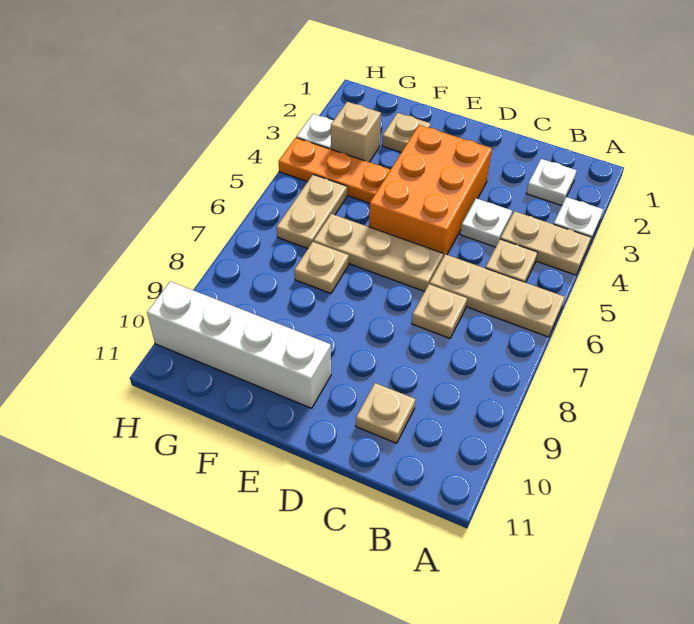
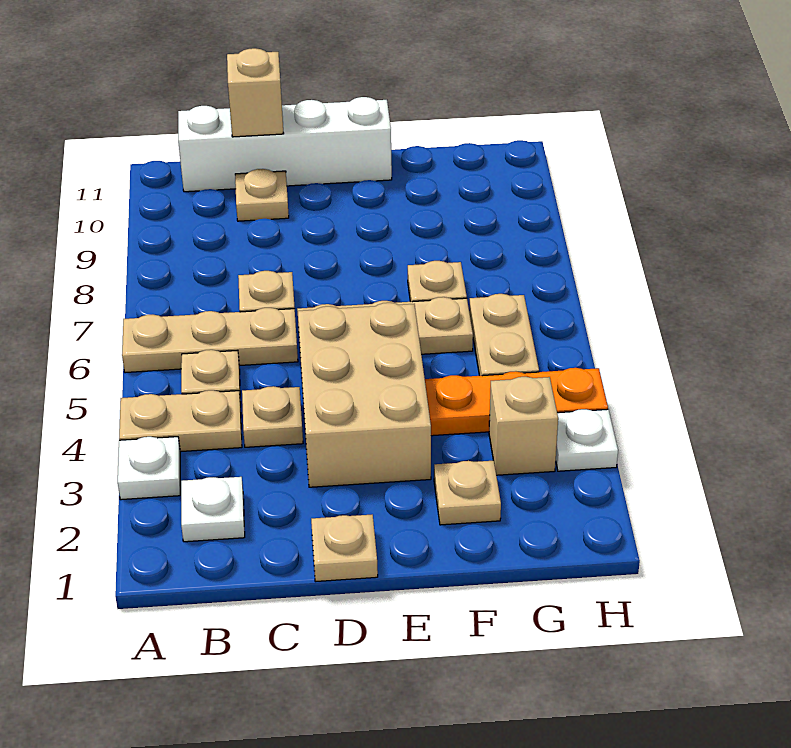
white 1x1 plate [460,198,512,247] -> tan 1x1 plate [242,386,303,447]
none -> tan 1x1 brick [227,48,284,137]
none -> tan 1x1 plate [311,515,378,582]
orange 2x3 brick [369,125,492,257] -> tan 2x3 brick [298,303,431,487]
white 1x4 brick [147,281,331,408] -> white 1x4 brick moved to [178,97,392,192]

